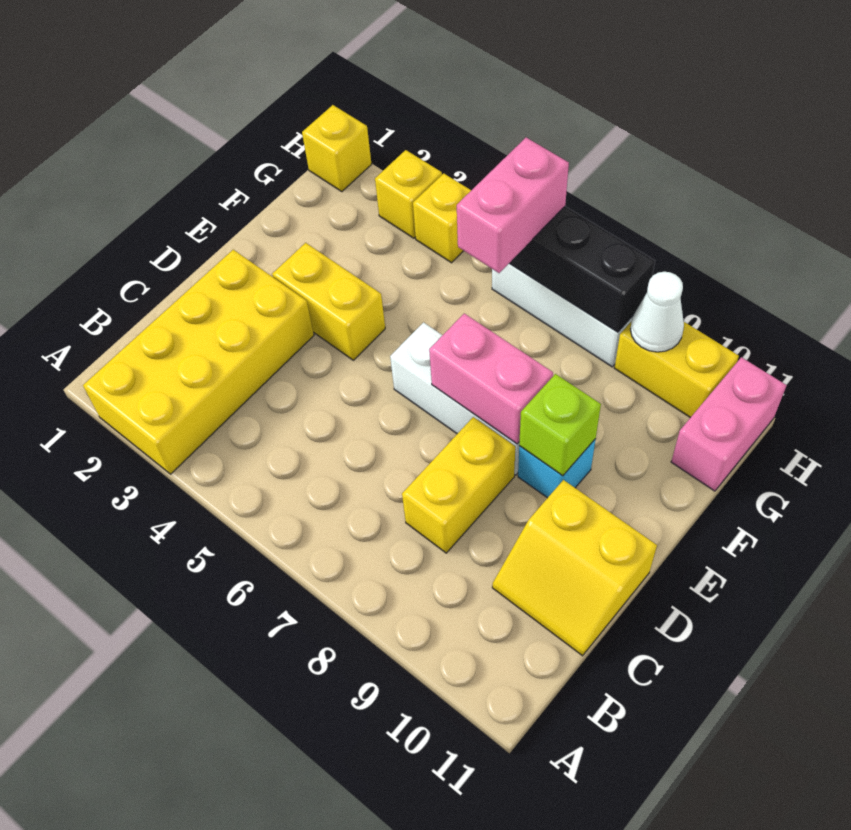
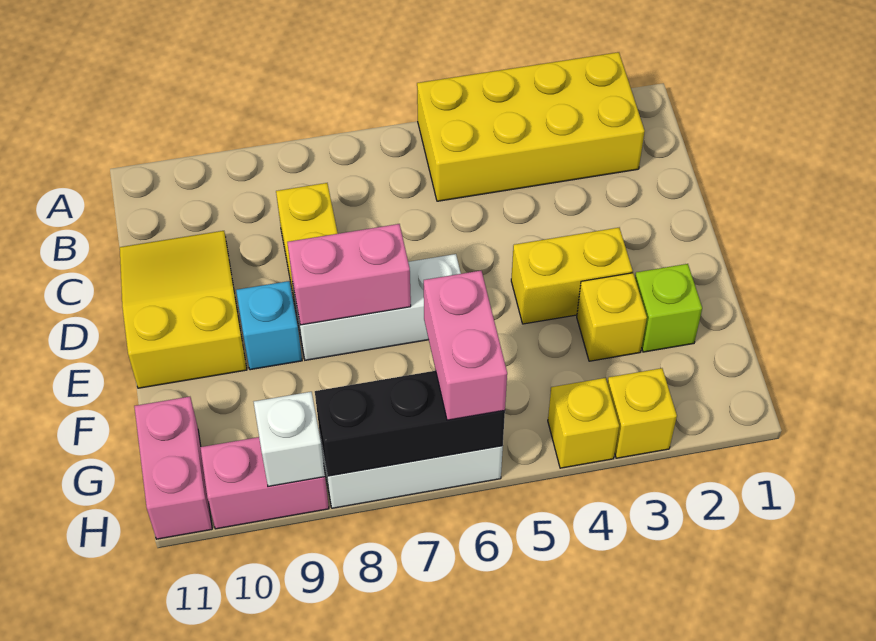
yellow 2x4 brick [83,250,314,474] -> yellow 2x4 brick turned to [417,52,645,201]
yellow 2x2 slope [492,480,657,656] -> yellow 2x3 slope [120,231,247,388]
lime 1x1 brick [519,374,601,476] -> lime 1x1 brick moved to [635,264,702,352]
yellow 1x1 brick [302,105,372,192] -> yellow 1x1 brick moved to [577,273,647,361]
yellow 1x2 brick [614,321,739,418] -> pink 1x2 brick [200,437,329,529]
white 1x1 cone [630,272,684,352] -> white 1x1 brick [254,392,325,487]

